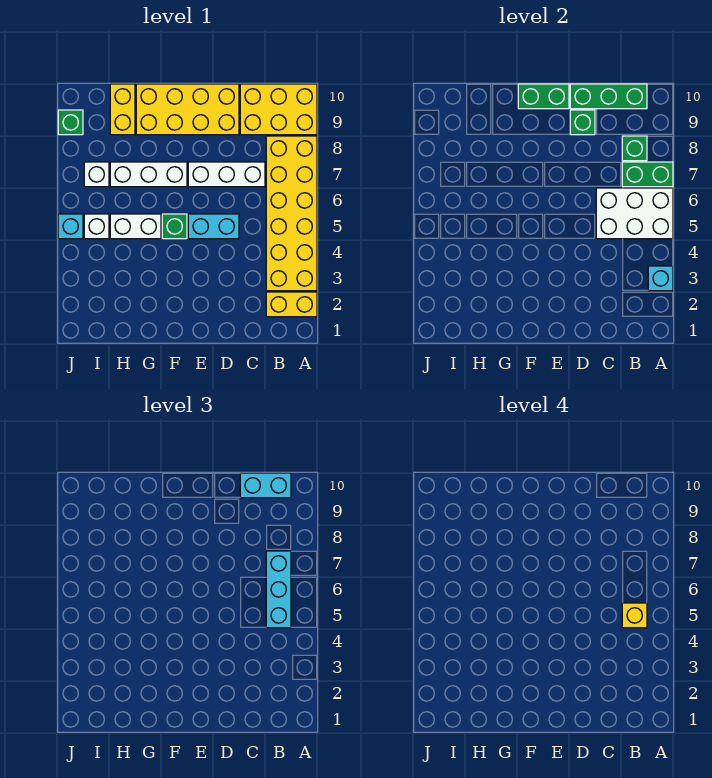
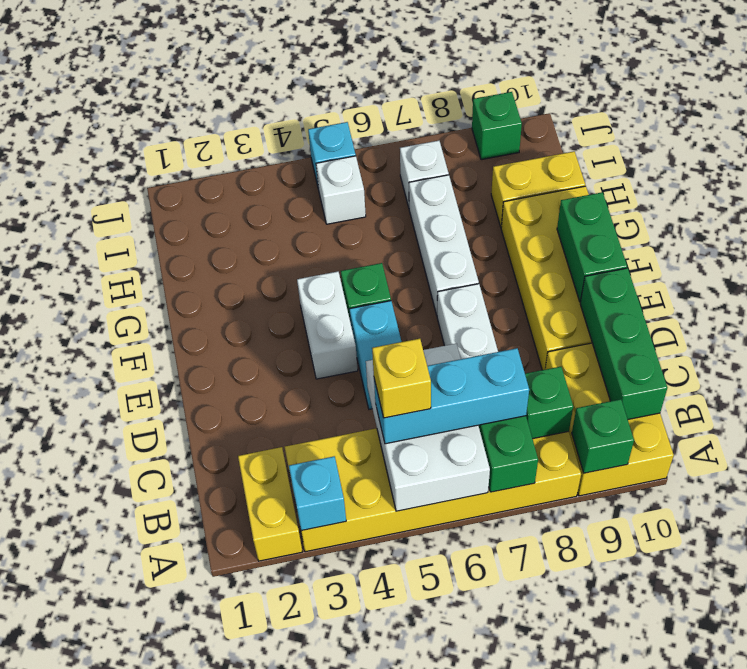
cyan 1x2 brick [240,473,291,498] -> none
green 1x1 brick [570,110,595,135] -> green 1x1 brick moved to [572,399,634,473]
white 1x2 brick [110,214,161,239] -> white 1x2 brick moved to [297,271,358,379]

